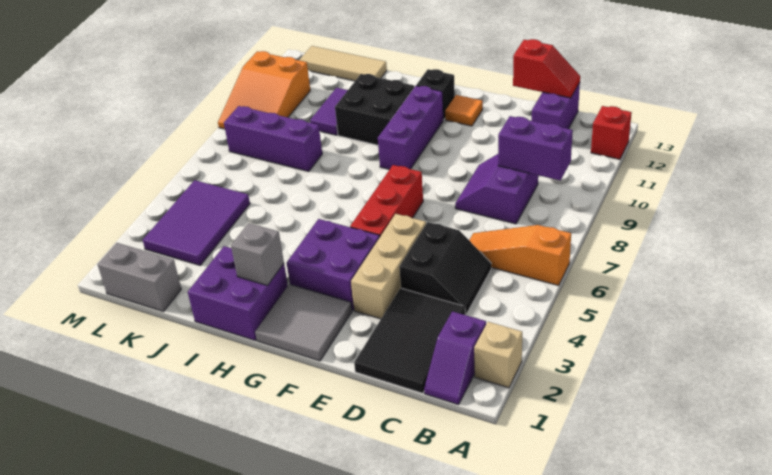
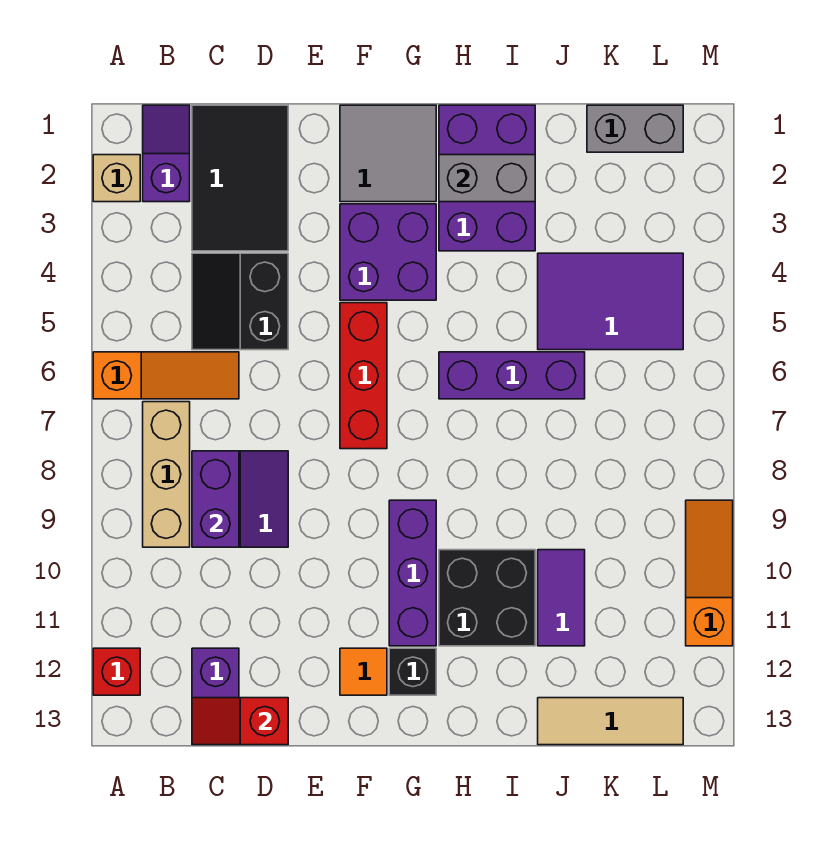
purple 1x2 brick [498,116,573,181] -> purple 1x2 brick turned to [192,451,239,547]
tan 1x3 brick [351,214,426,319] -> tan 1x3 brick moved to [143,402,190,547]
purple 2x2 brick [188,246,288,340] -> purple 2x3 brick [439,105,535,251]
grey 1x1 brick [231,223,284,286] -> grey 1x2 brick [439,155,535,202]
purple 1x3 brick [224,106,322,172] -> purple 1x3 brick moved to [439,352,585,399]
purple 2x3 tile [143,180,250,265] -> purple 2x3 tile turned to [538,253,683,350]
orange 2x3 slope [218,51,310,129] -> orange 1x3 slope [686,500,733,646]

